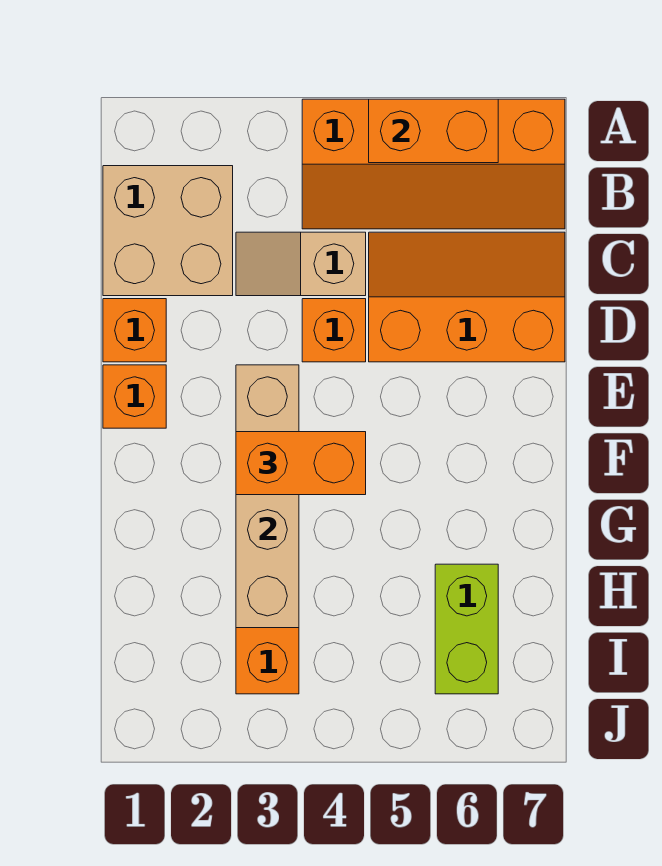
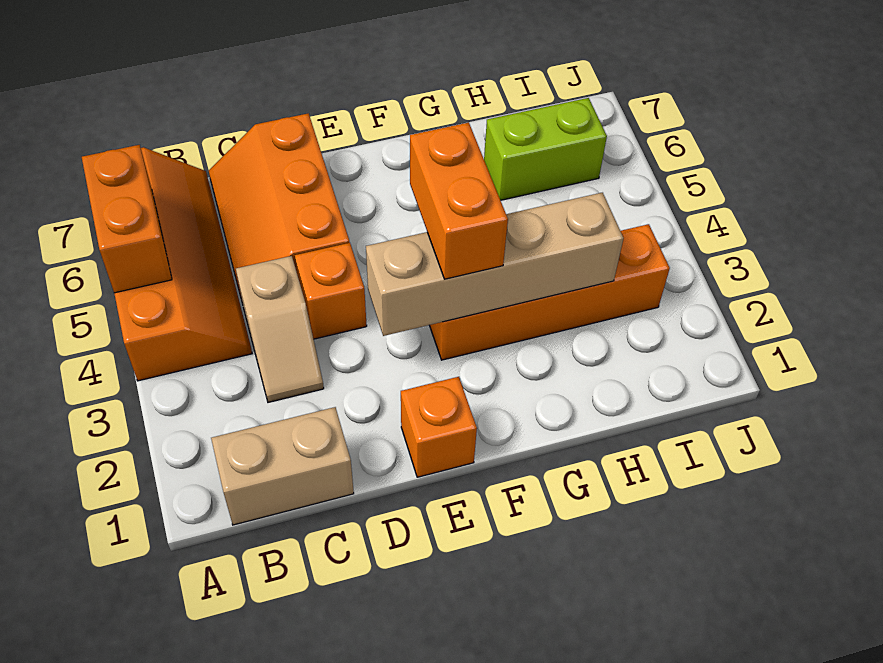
tan 2x2 brick [103,166,233,296] -> tan 1x2 brick [211,407,354,525]
orange 1x1 brick [103,299,166,362] -> none

